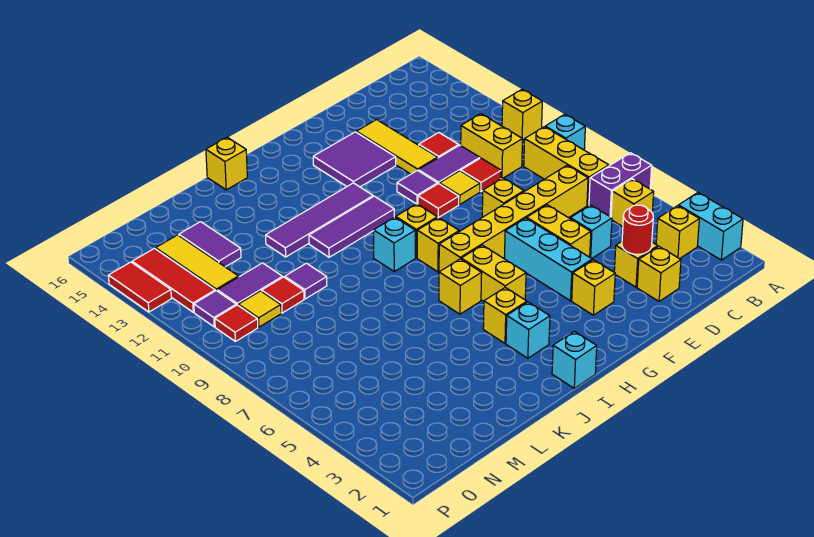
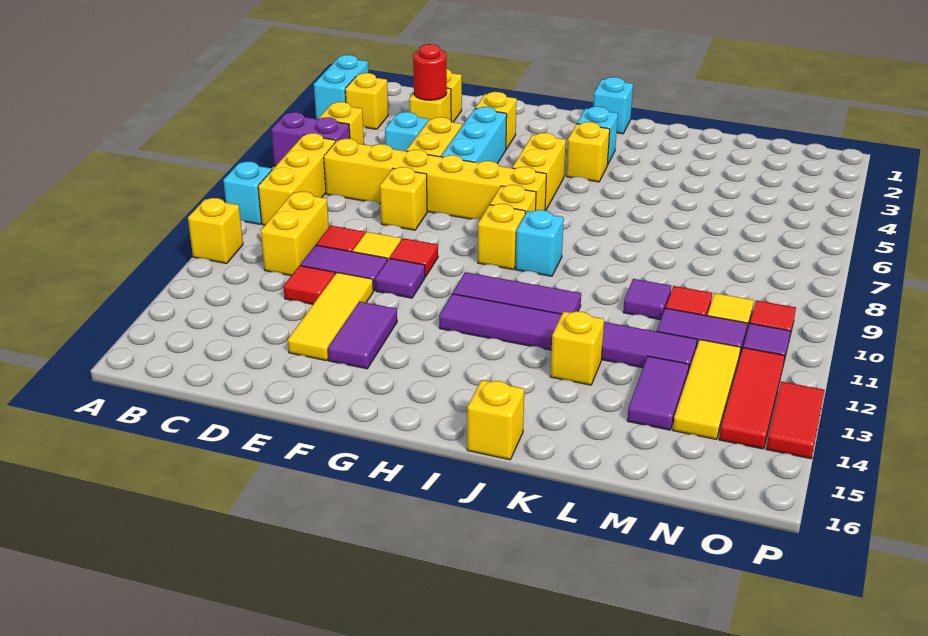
purple 2x2 tile [313,132,396,187] -> purple 1x2 tile [328,302,397,369]
purple 1x4 tile [266,183,373,257] -> purple 1x6 tile [439,294,697,372]
yellow 1x1 brick [439,259,482,314] -> yellow 1x1 brick moved to [550,311,604,385]

